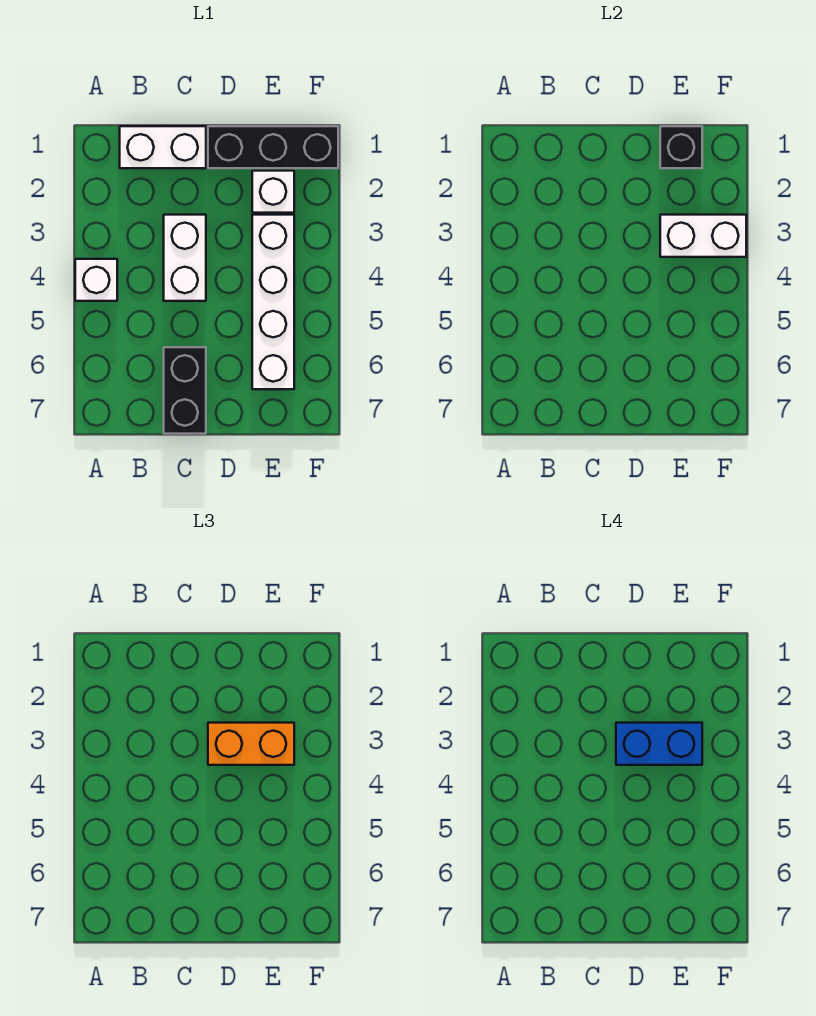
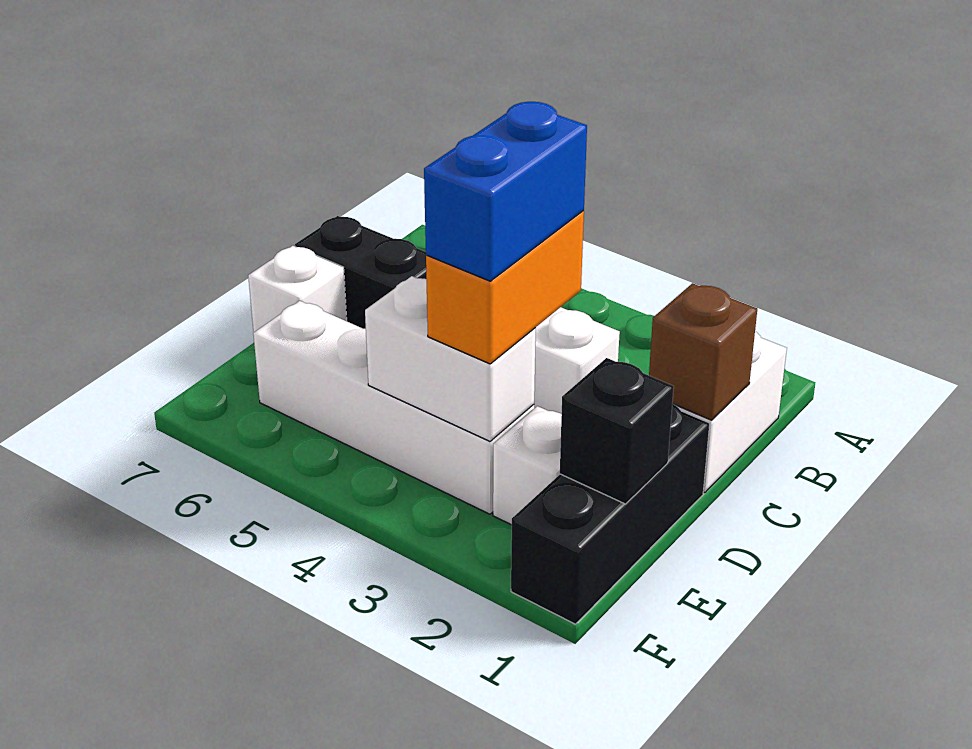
white 1x1 brick [75,259,117,301] -> white 1x1 brick moved to [248,246,347,332]
none -> brown 1x1 brick [649,283,757,420]
white 1x2 brick [660,215,746,257] -> white 1x2 brick turned to [365,276,536,441]

